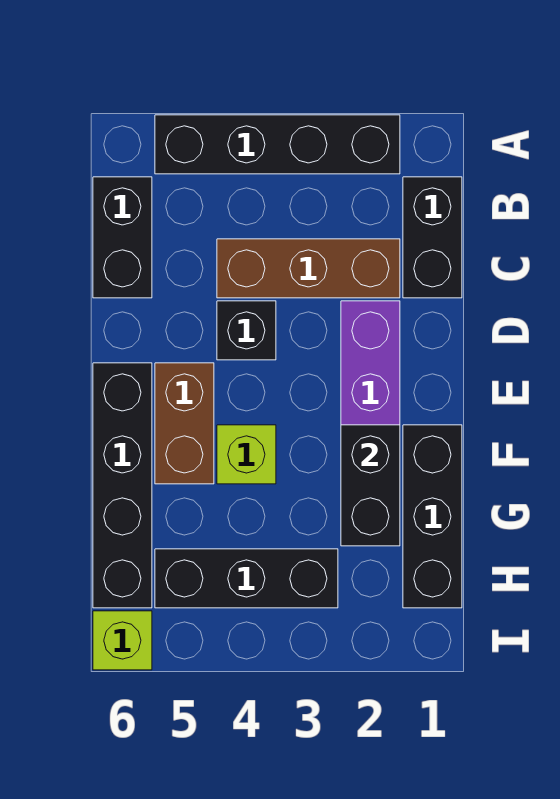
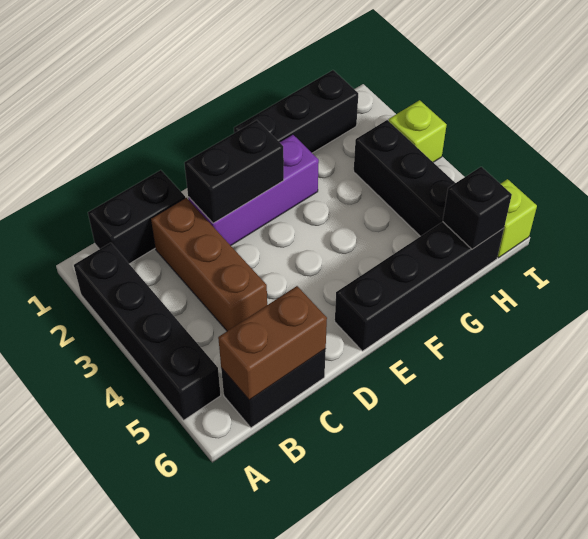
black 1x1 brick [217,301,276,360] -> black 1x1 brick moved to [443,167,512,249]
brown 1x2 brick [155,363,214,484] -> brown 1x2 brick moved to [218,286,327,400]
black 1x2 brick [341,425,400,546] -> black 1x2 brick moved to [184,120,284,223]
lime 1x1 brick [217,425,276,484] -> lime 1x1 brick moved to [389,100,446,162]

